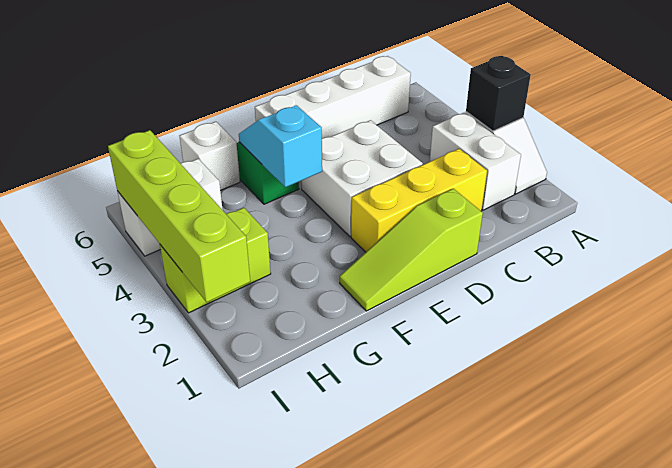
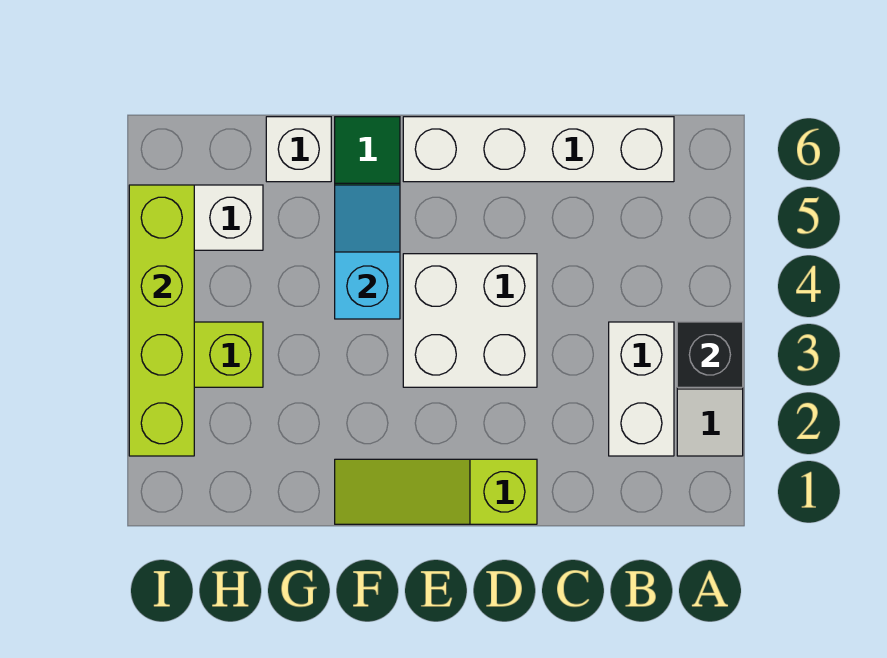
yellow 1x3 brick [351,149,487,252] -> none

